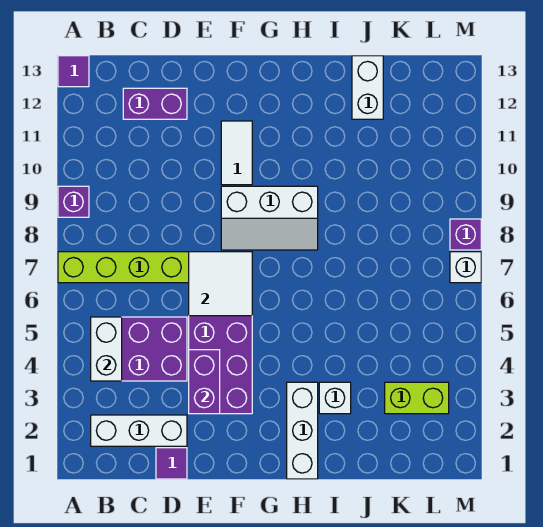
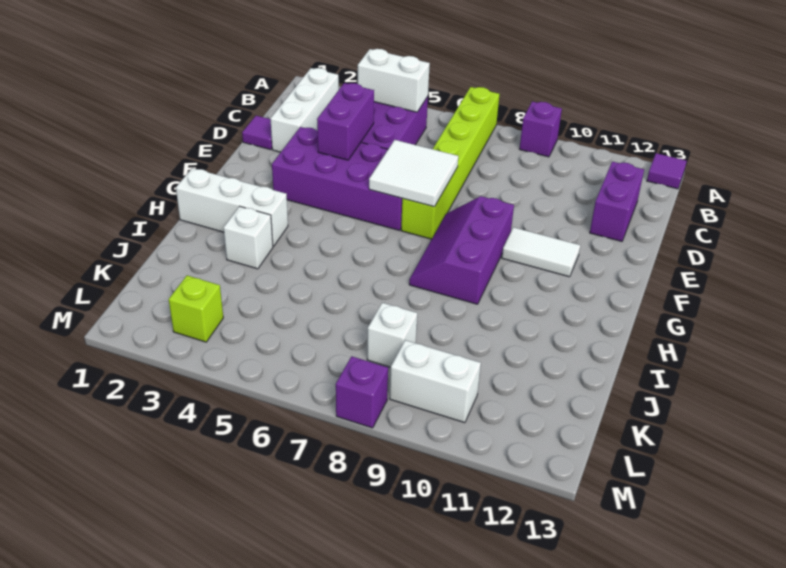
purple 1x2 brick [189,350,220,414] -> purple 1x2 brick turned to [317,83,374,160]
white 2x3 slope [221,186,318,250] -> purple 2x3 slope [409,196,514,304]
white 1x2 brick [352,56,383,119] -> white 1x2 brick moved to [390,340,481,423]
lime 1x2 brick [385,382,449,414] -> lime 1x1 brick [169,275,223,342]
white 1x1 brick [450,252,481,283] -> white 1x1 brick moved to [367,303,417,367]

